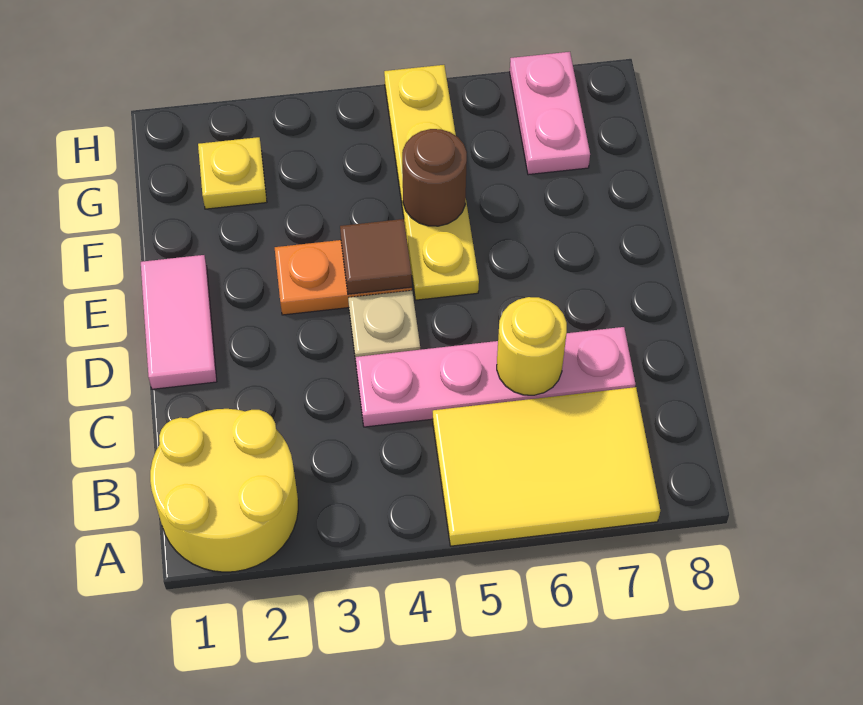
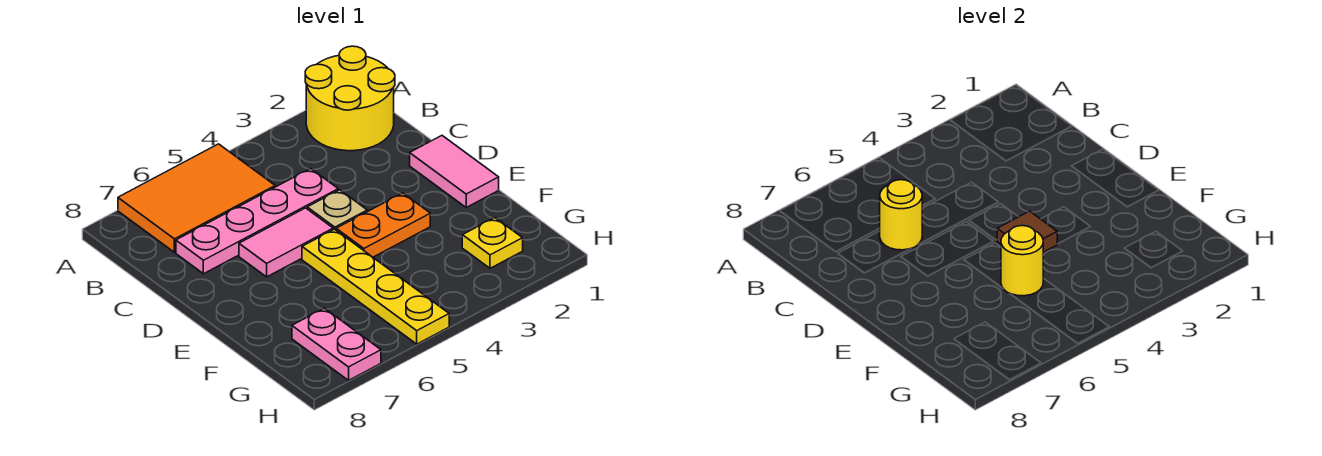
yellow 2x3 tile [433,387,660,546] -> orange 2x3 tile [118,144,275,252]
none -> pink 1x2 tile [239,208,333,277]
brown 1x1 round brick [402,129,467,226] -> yellow 1x1 round brick [1001,226,1043,296]

